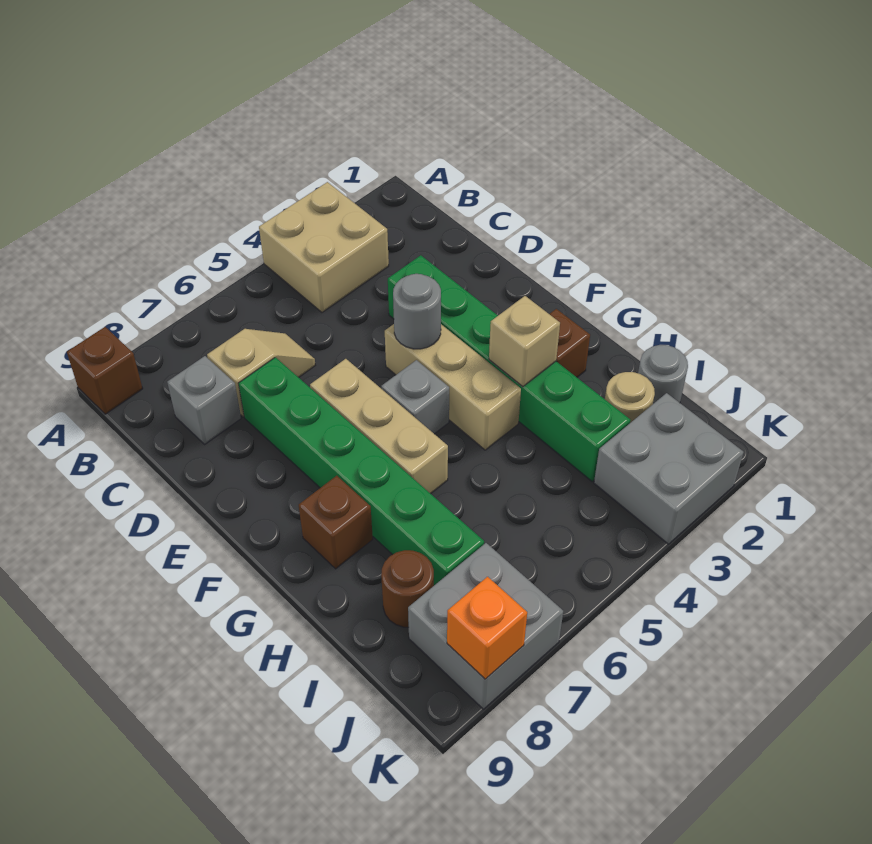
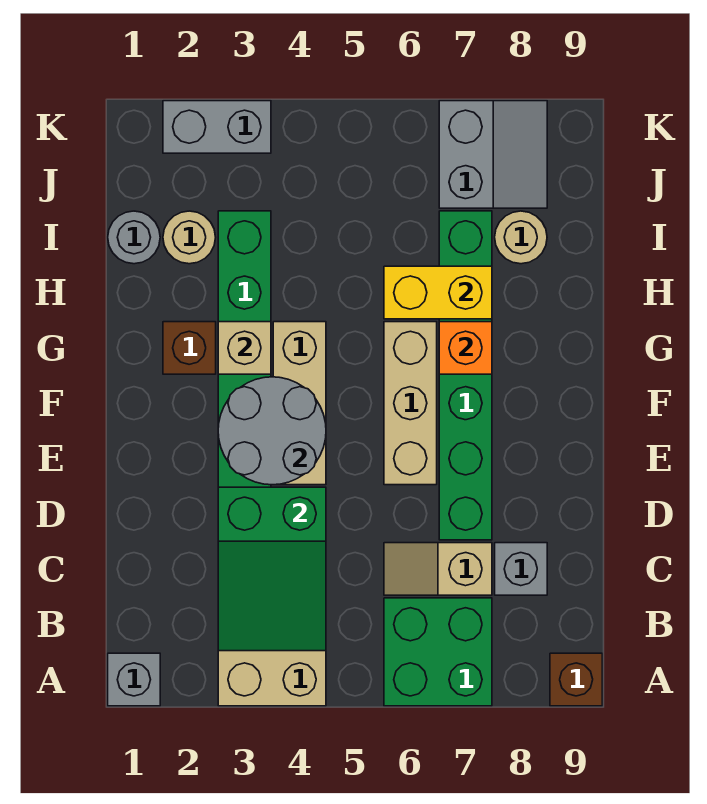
none -> green 2x2 brick [384,598,492,706]
none -> green 2x3 slope [218,487,326,651]
grey 1x1 round brick [393,274,441,349] -> grey 2x2 round brick [218,377,326,485]
grey 1x1 brick [381,360,449,434] -> grey 1x1 brick moved to [108,653,160,706]
brown 1x1 brick [299,476,373,569] -> none
none -> yellow 1x2 brick [384,266,492,319]
brown 1x1 round brick [381,550,434,627] -> tan 1x1 round brick [495,211,547,264]
grey 2x2 brick [594,393,744,544] -> grey 1x2 brick [163,101,271,153]
grey 2x2 brick [408,543,563,709] -> grey 2x2 slope [439,101,547,208]
orange 1x1 brick [447,577,527,679] -> orange 1x1 brick moved to [439,322,492,374]

